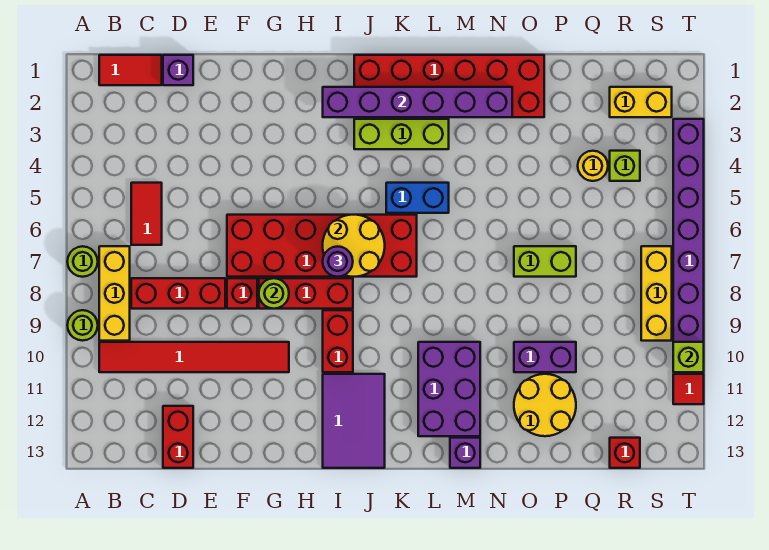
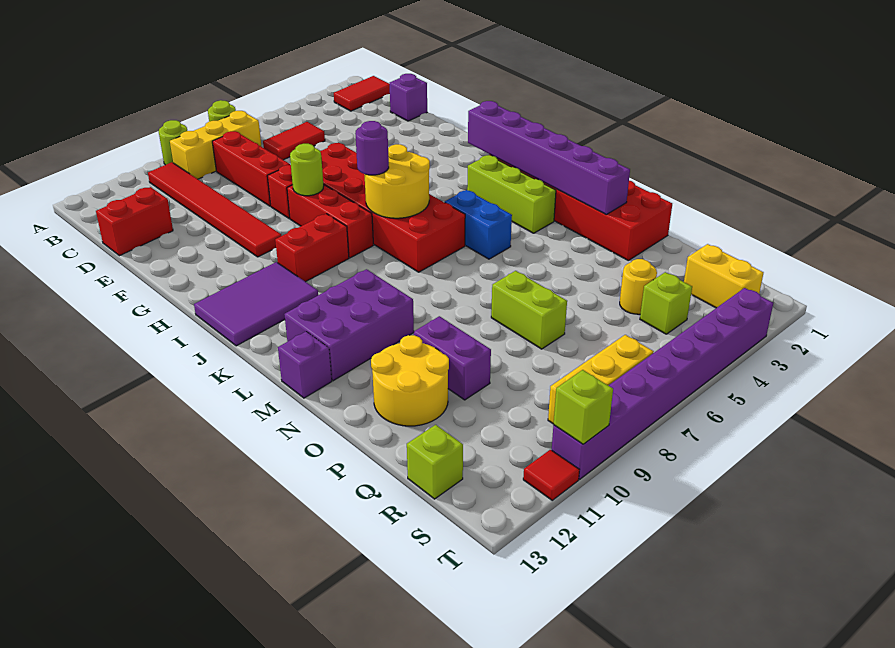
red 1x2 tile [99,55,162,85] -> red 1x2 tile turned to [334,76,390,111]
red 1x1 brick [610,438,640,468] -> lime 1x1 brick [407,425,463,499]

